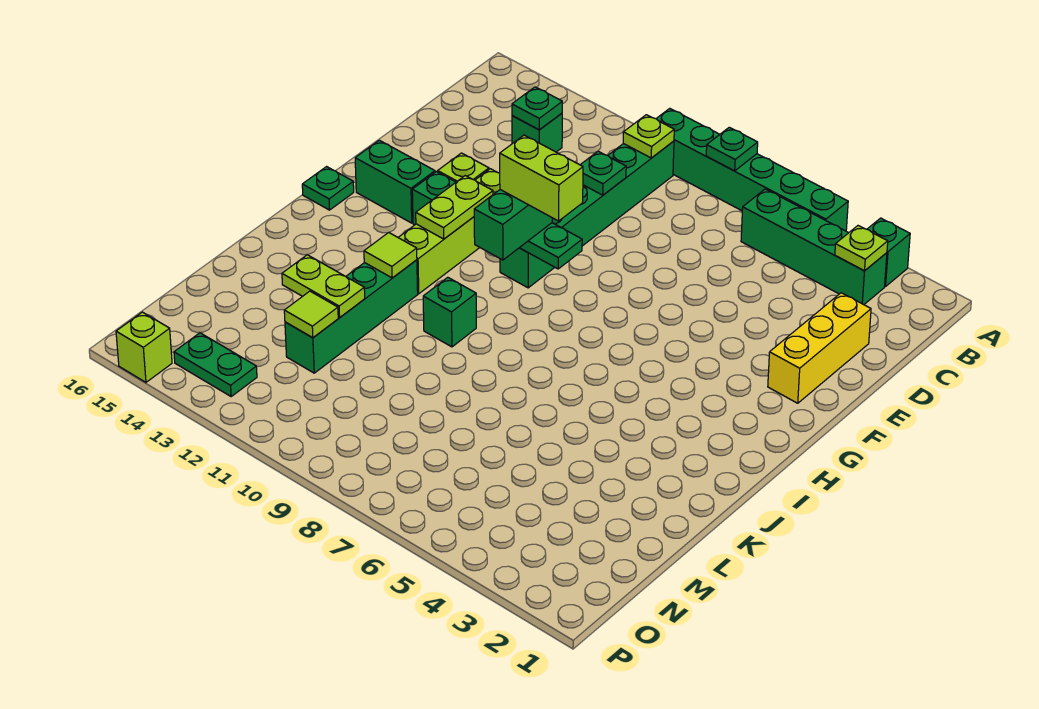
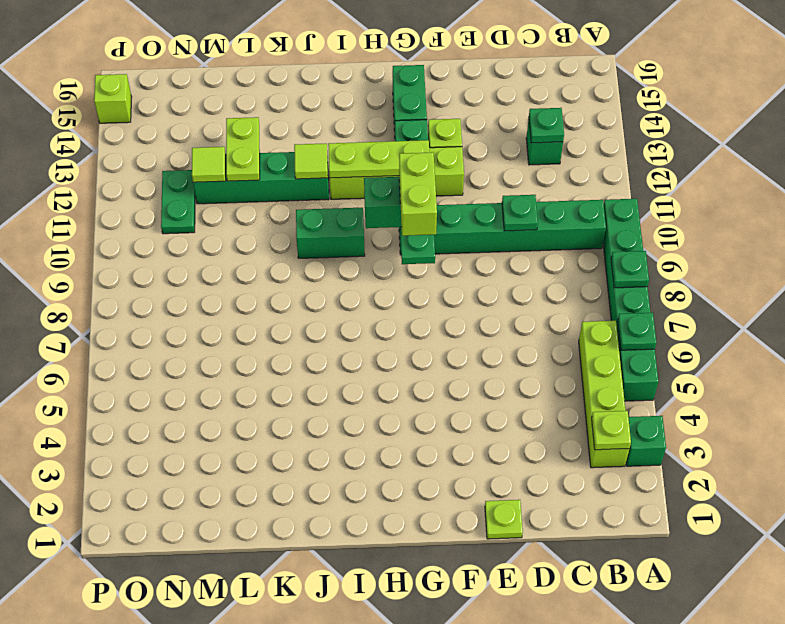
green 1x4 brick [741,189,887,305] -> lime 1x4 brick [579,321,629,468]
lime 1x1 plate [623,115,674,158] -> lime 1x1 plate moved to [485,500,523,539]
yellow 1x3 brick [768,293,871,403] -> none
lime 1x2 plate [416,176,493,239] -> lime 1x3 plate [328,140,429,178]
green 1x1 plate [302,167,354,210] -> green 1x1 plate moved to [618,313,656,350]
green 1x1 brick [423,277,476,347] -> green 1x2 brick [296,208,365,258]
green 1x2 plate [174,333,257,396] -> green 1x2 plate moved to [161,170,195,234]

